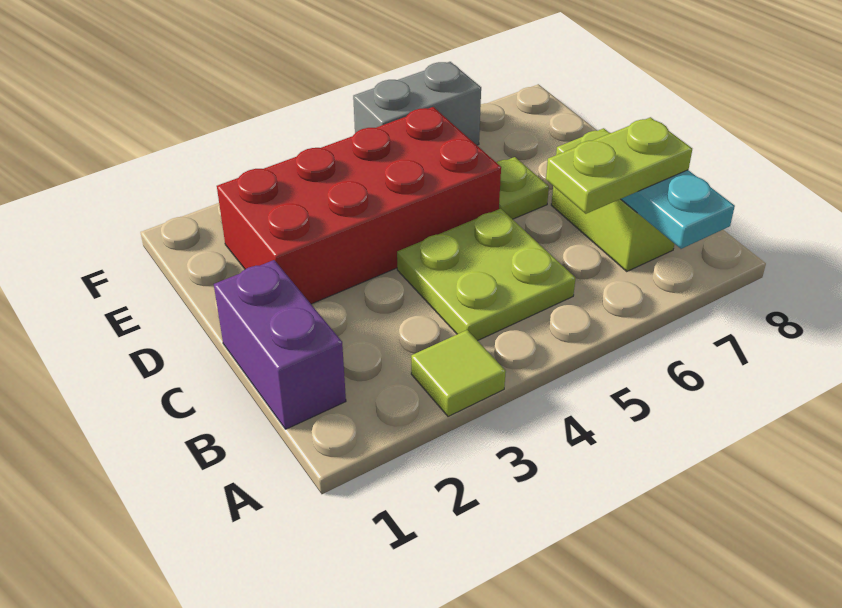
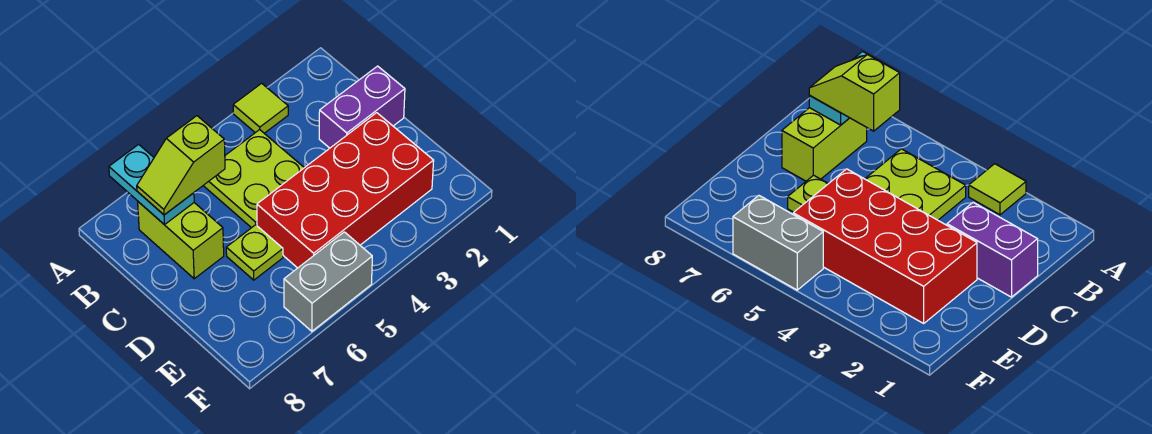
purple 1x2 brick [214,260,346,429] -> purple 1x2 brick turned to [319,66,405,148]
lime 1x2 plate [546,117,692,214] -> lime 1x2 slope [137,116,225,215]

